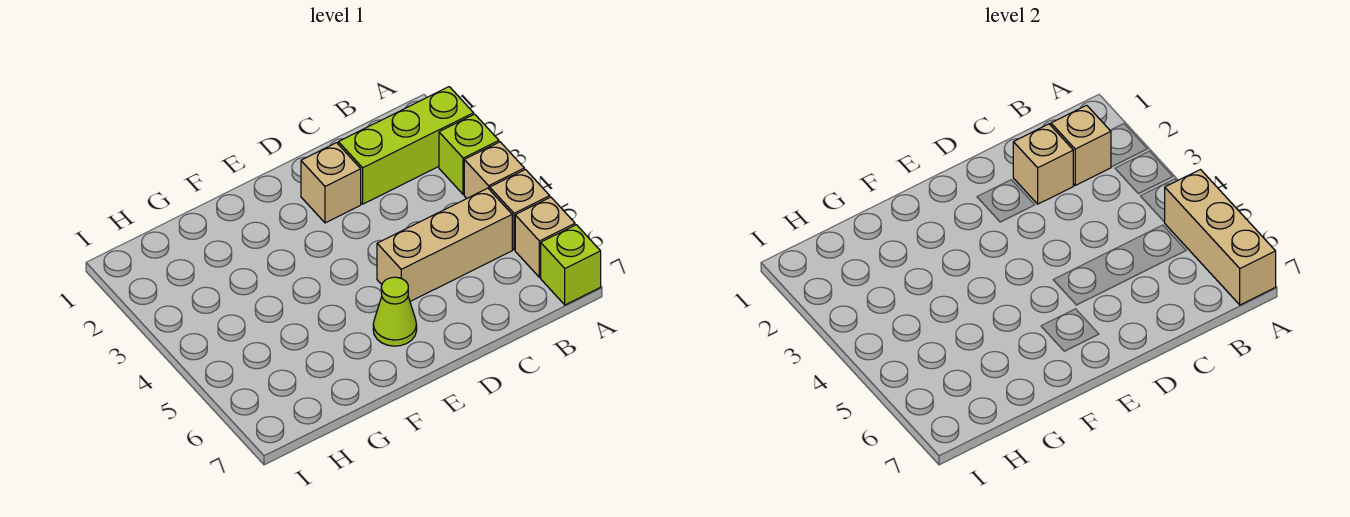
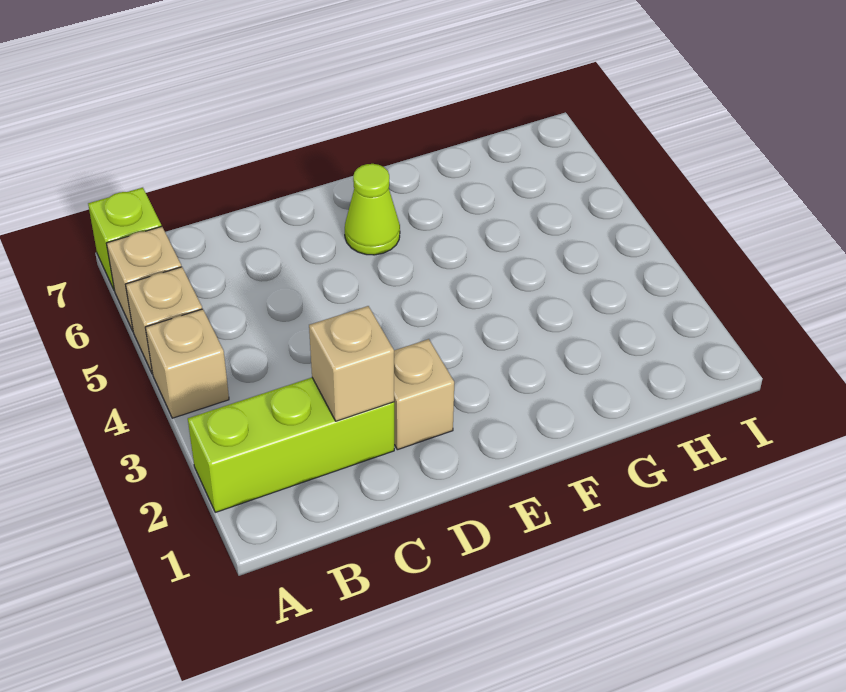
lime 1x1 brick [439,114,499,194] -> none
tan 1x3 brick [1165,170,1276,305] -> none
tan 1x1 brick [1051,105,1111,185] -> none
tan 1x3 brick [377,188,512,301] -> none

